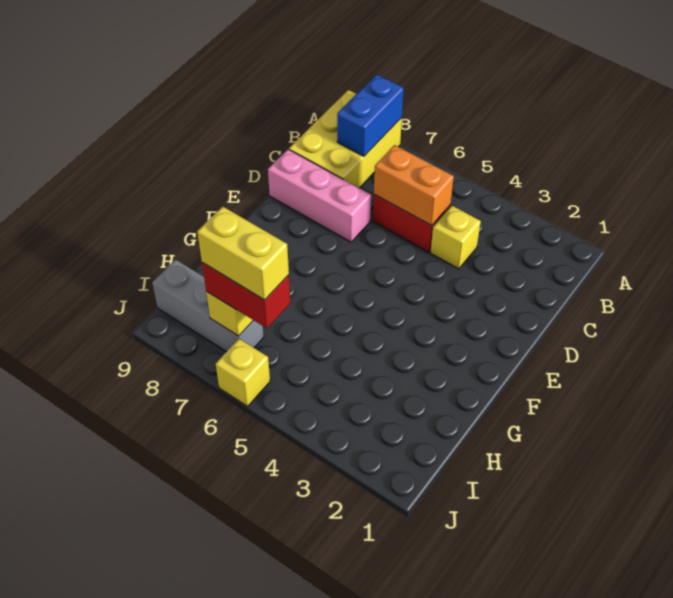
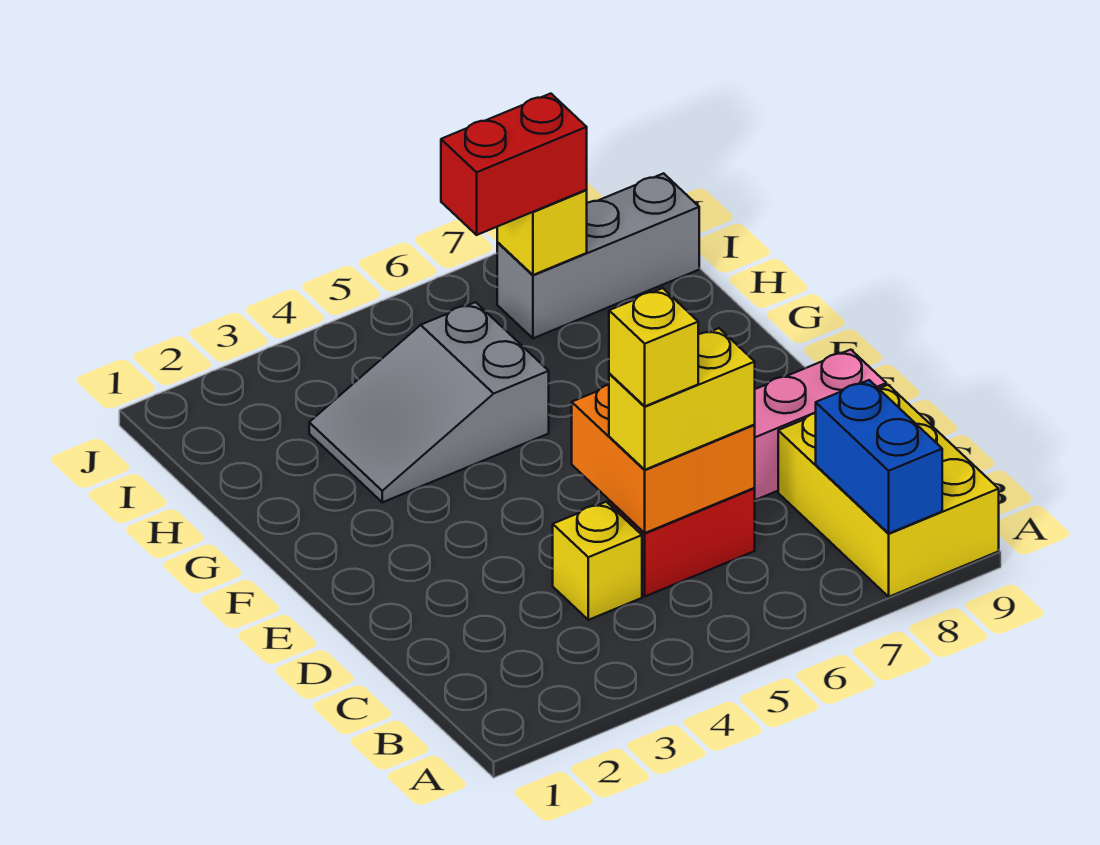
orange 1x2 brick [374,145,454,226] -> orange 2x2 brick [572,385,755,533]
none -> grey 2x3 slope [309,302,549,502]
yellow 1x2 brick [197,207,289,300] -> yellow 1x2 brick moved to [609,328,755,470]
yellow 1x1 brick [216,339,270,406] -> yellow 1x1 brick moved to [609,288,698,406]

